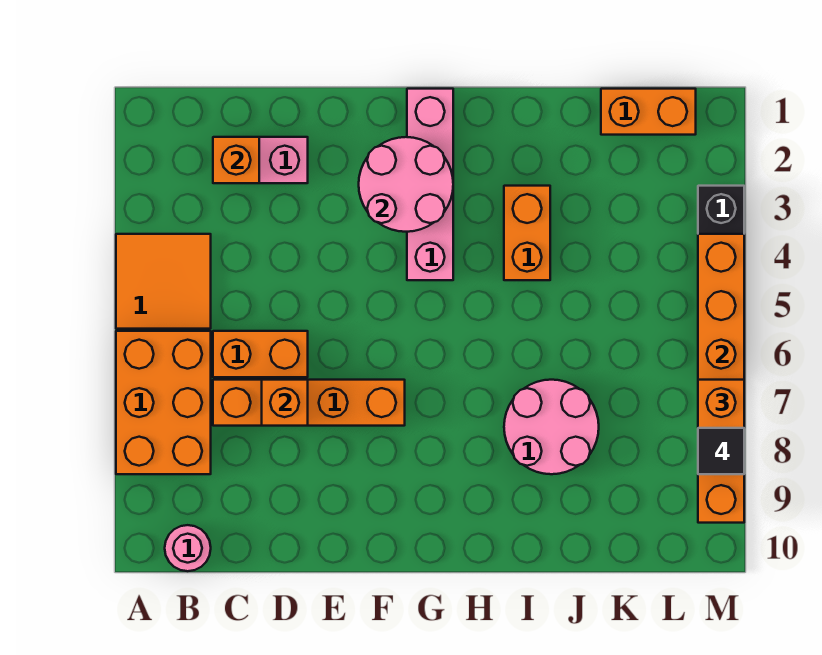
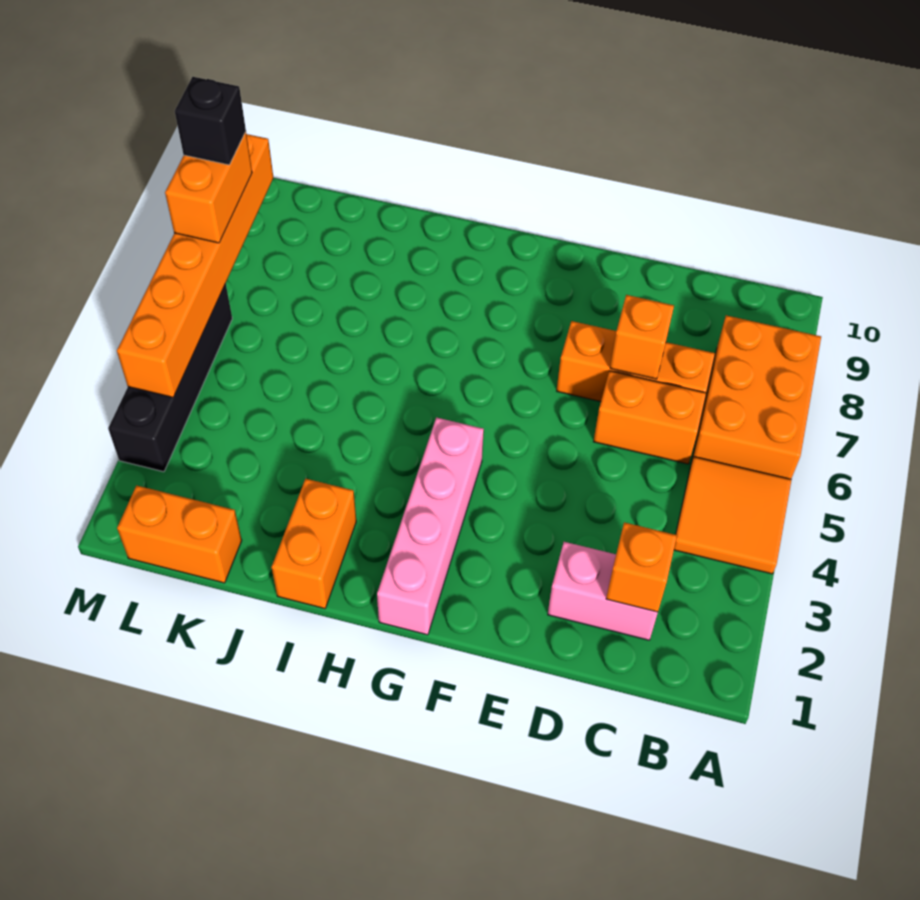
pink 1x1 round brick [165,525,211,571] -> none
orange 1x4 brick [213,380,405,426] -> orange 1x3 brick [557,321,715,402]
pink 2x2 round brick [359,137,453,232] -> none
orange 1x2 brick [504,186,550,280] -> orange 1x2 brick moved to [272,479,356,609]
pink 2x2 round brick [504,380,599,474] -> none
black 1x1 tile [698,428,744,474] -> black 1x1 brick [175,77,246,165]

